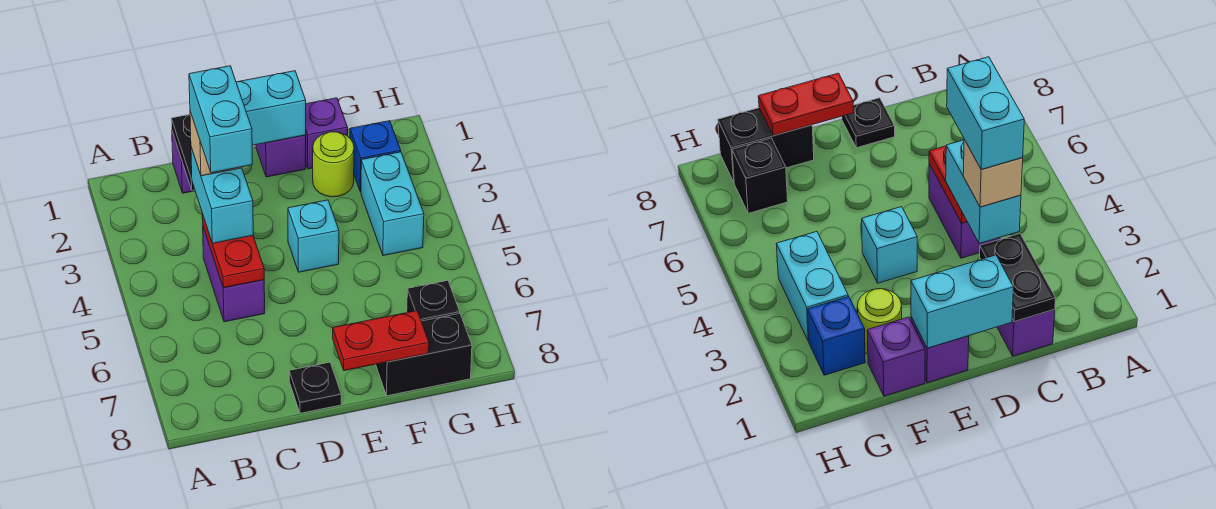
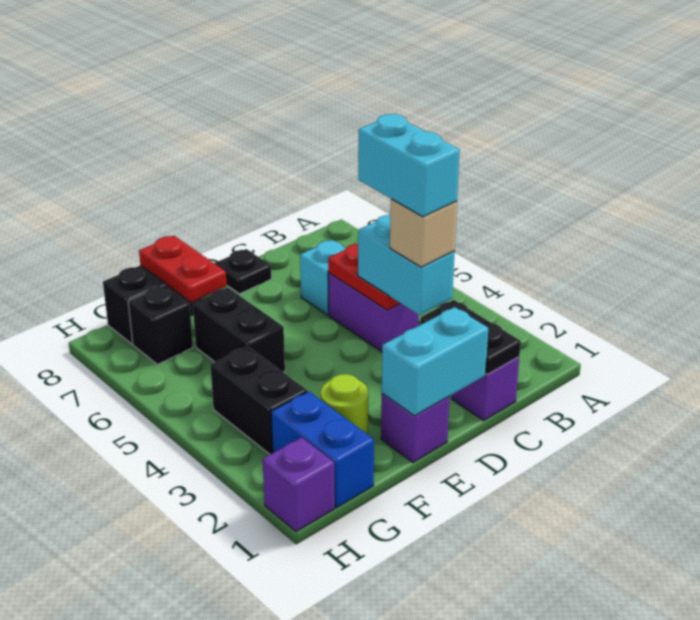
cyan 1x1 brick [288,200,339,272] -> cyan 1x1 brick moved to [300,240,346,315]
red 1x2 plate [333,311,429,371] -> red 1x2 plate turned to [139,236,227,302]
purple 1x1 brick [306,98,348,169] -> purple 1x1 brick moved to [263,437,335,532]
none -> black 1x2 brick [193,288,285,372]
blue 1x1 brick [350,121,401,192] -> blue 1x2 brick [271,391,374,508]
cyan 1x2 brick [361,152,424,256] -> black 1x2 brick [210,346,307,454]

